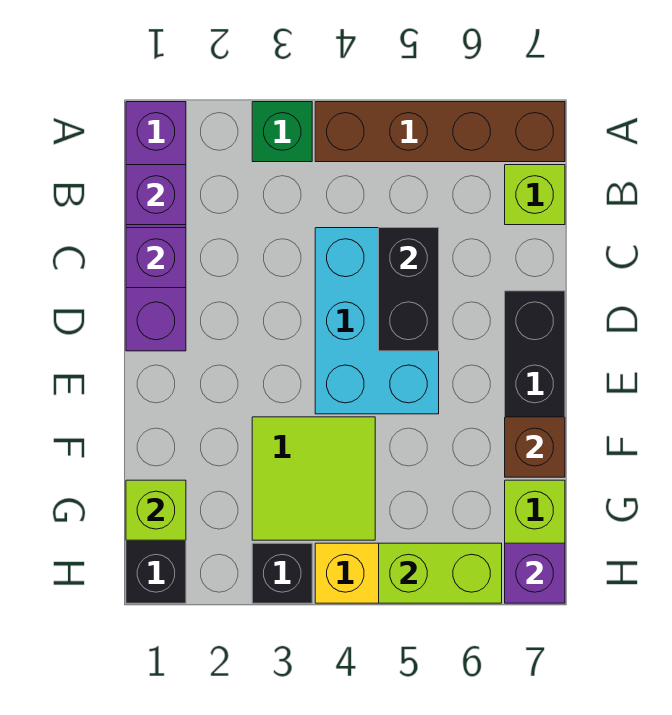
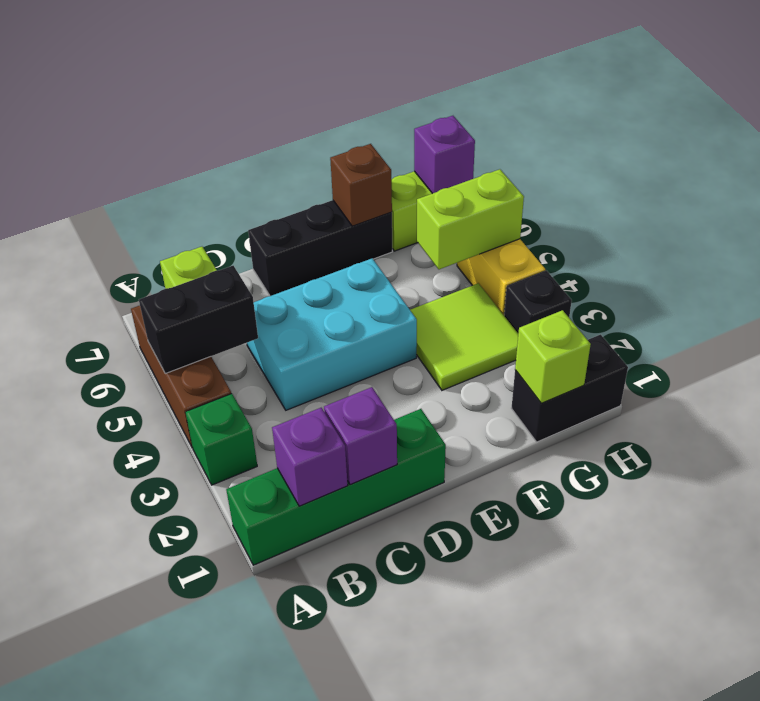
purple 1x4 brick [126,102,186,351] -> green 1x4 brick [226,409,446,565]
brown 1x4 brick [315,102,565,162] -> brown 1x3 brick [131,306,231,448]
black 1x2 brick [379,228,439,351] -> black 1x2 brick moved to [139,266,258,374]
lime 1x2 brick [379,543,502,603] -> lime 1x2 brick turned to [417,169,524,269]

